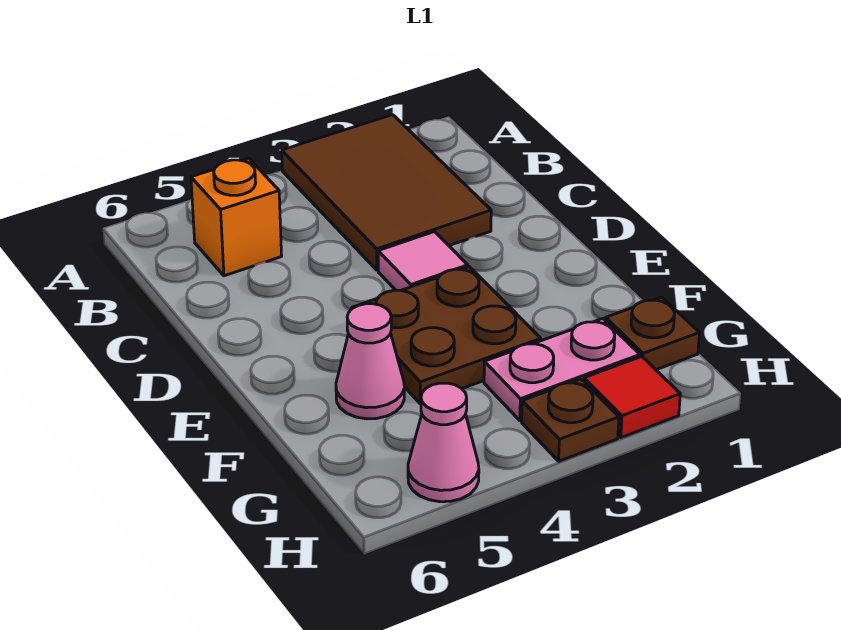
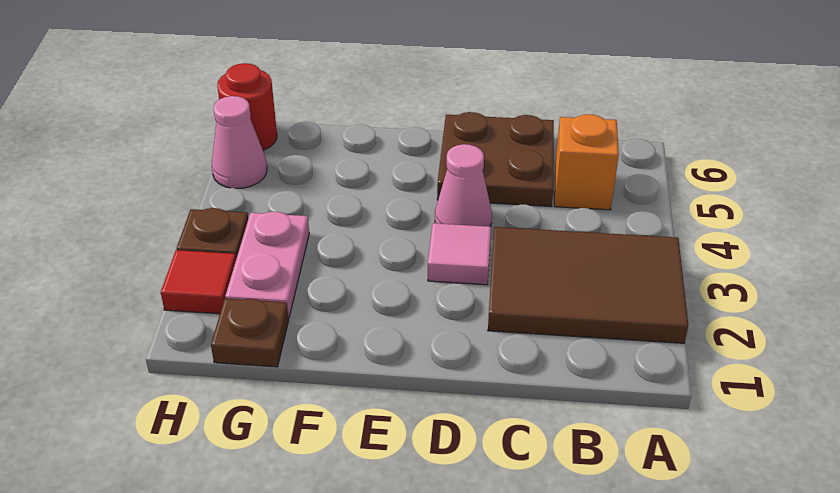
brown 2x2 plate [351,267,541,404] -> brown 2x2 plate moved to [437,112,554,206]
pink 1x1 cone [336,304,404,419] -> pink 1x1 cone moved to [435,144,492,227]
none -> red 1x1 round brick [217,63,277,150]

